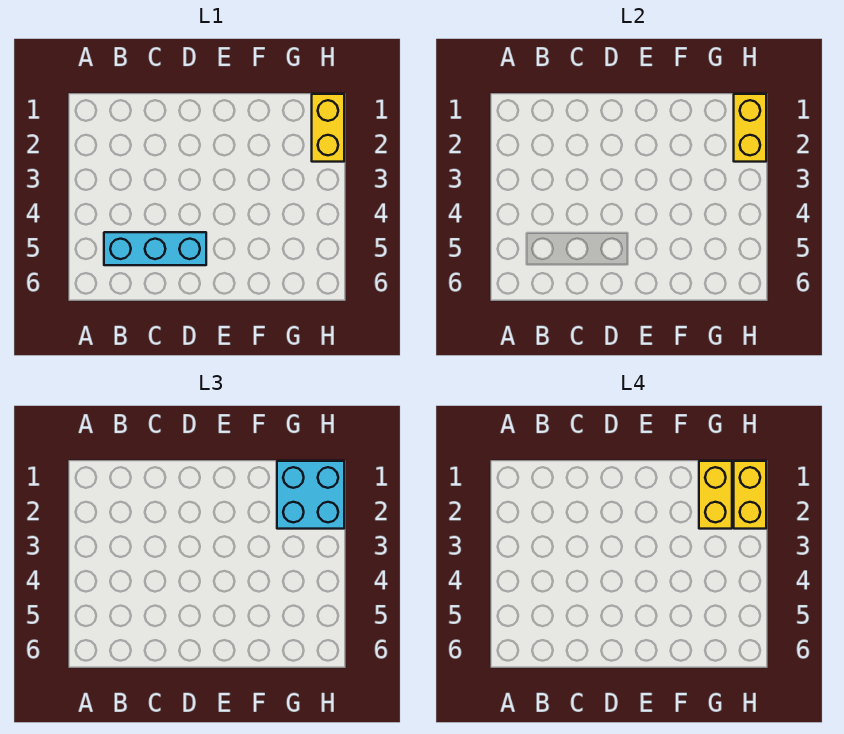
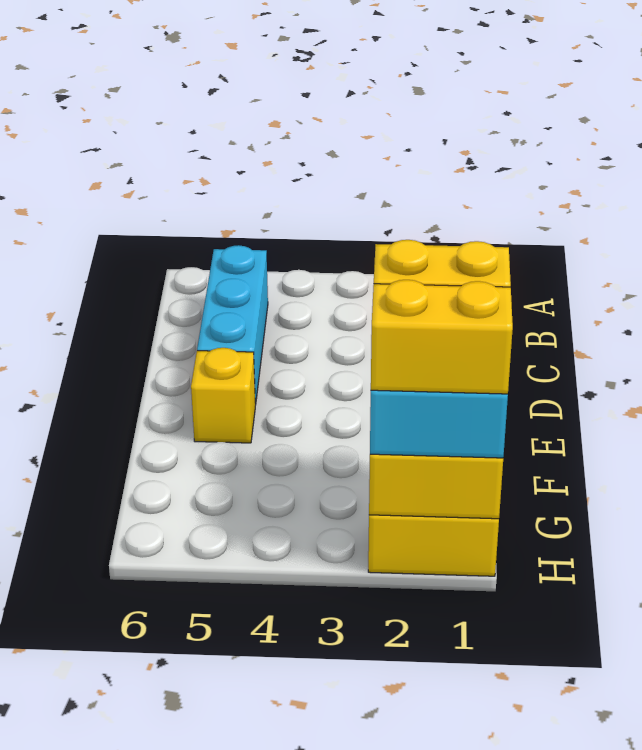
none -> yellow 1x1 brick [191,348,255,443]

